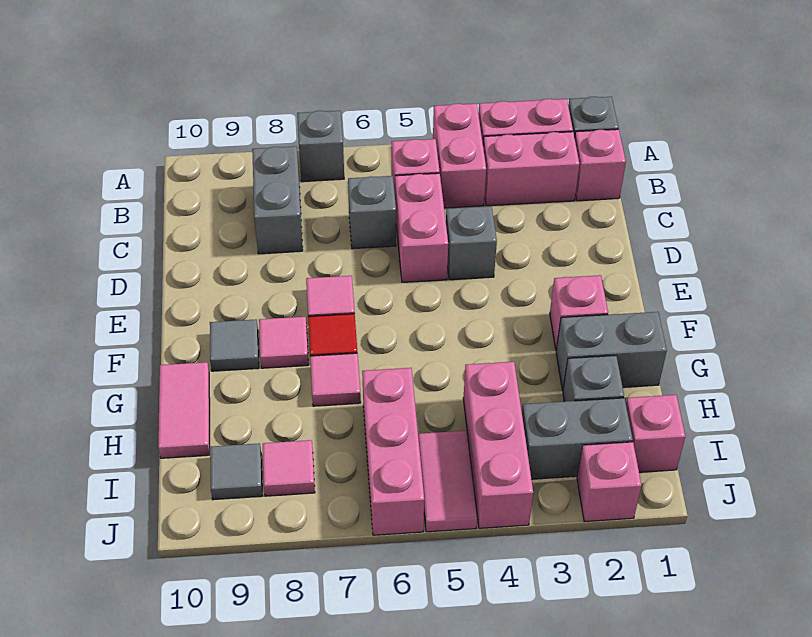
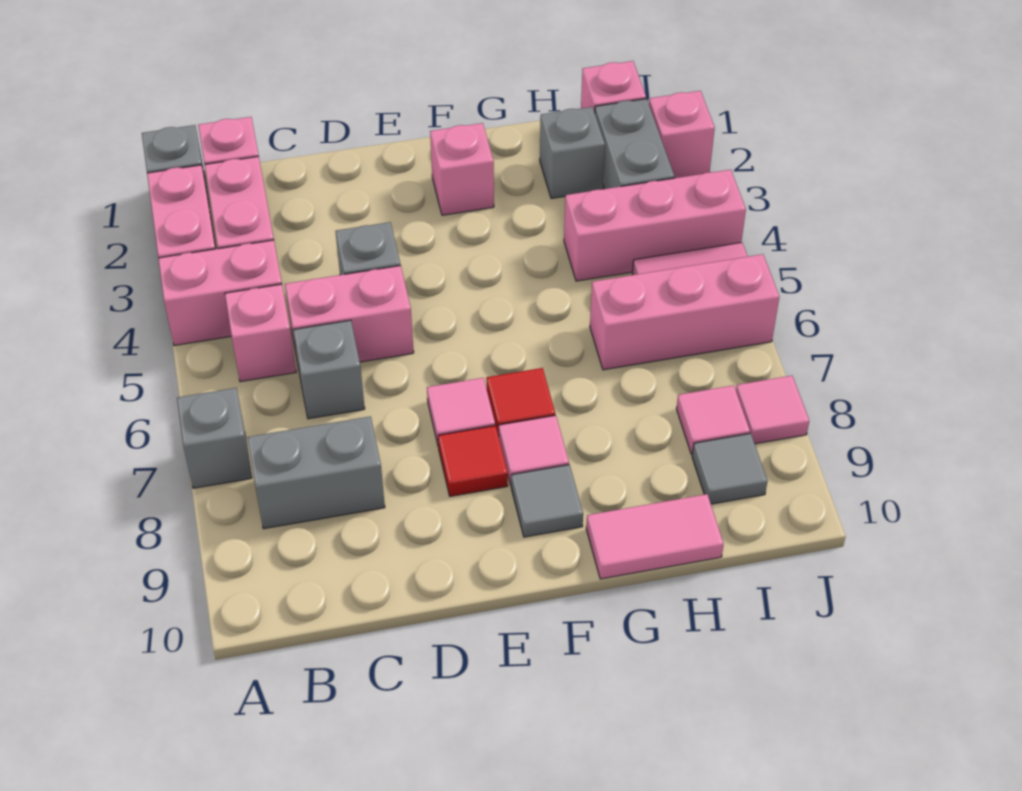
none -> red 1x1 tile [438,426,508,496]
grey 1x2 brick [556,312,667,391] -> none
pink 1x1 tile [310,353,361,406] -> pink 1x1 tile moved to [736,376,809,444]

